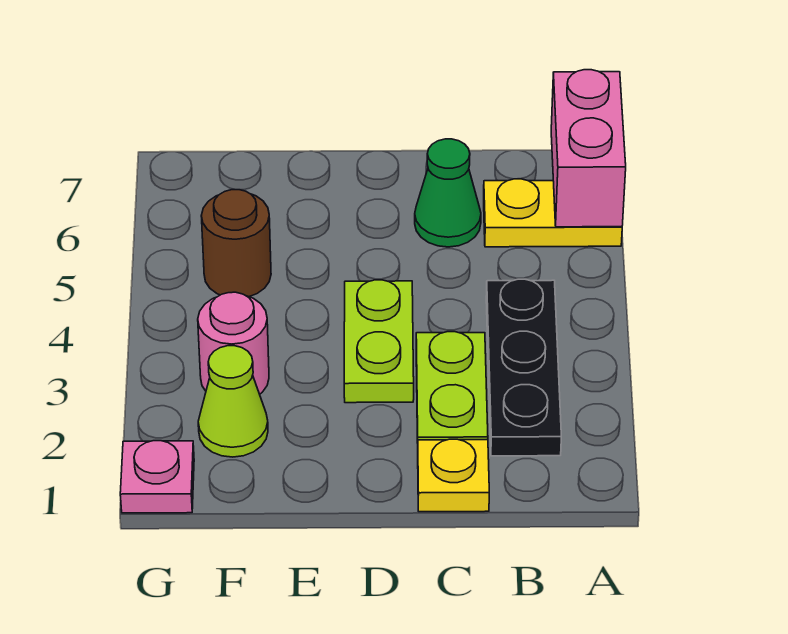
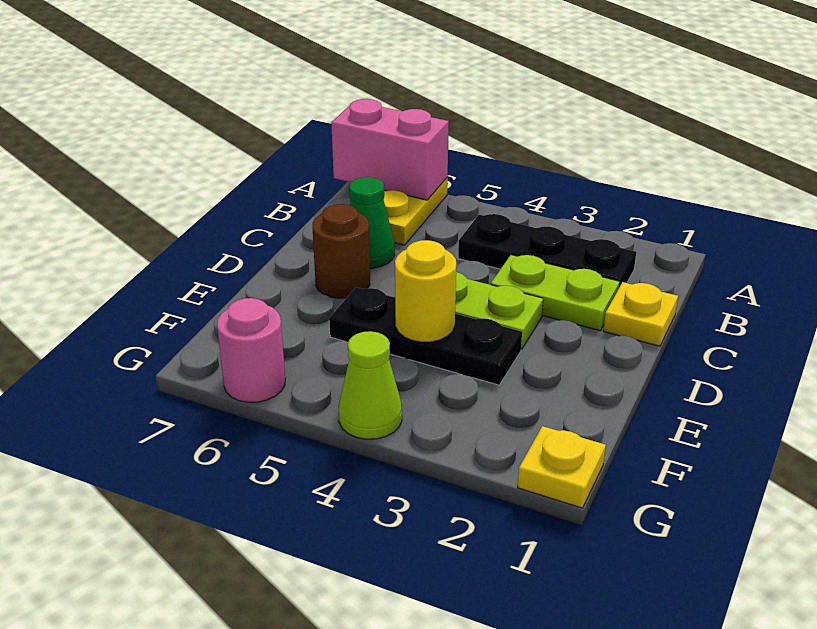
none -> black 1x3 plate [329,287,522,385]
none -> yellow 1x1 round brick [395,240,456,342]
lime 1x1 cone [198,346,268,457] -> lime 1x1 cone moved to [339,331,402,439]
pink 1x1 round brick [198,292,269,394] -> pink 1x1 round brick moved to [217,298,285,402]
brown 1x1 round brick [201,190,271,297] -> brown 1x1 round brick moved to [312,204,370,298]
pink 1x1 plate [120,441,194,513] -> yellow 1x1 plate [518,426,606,508]

